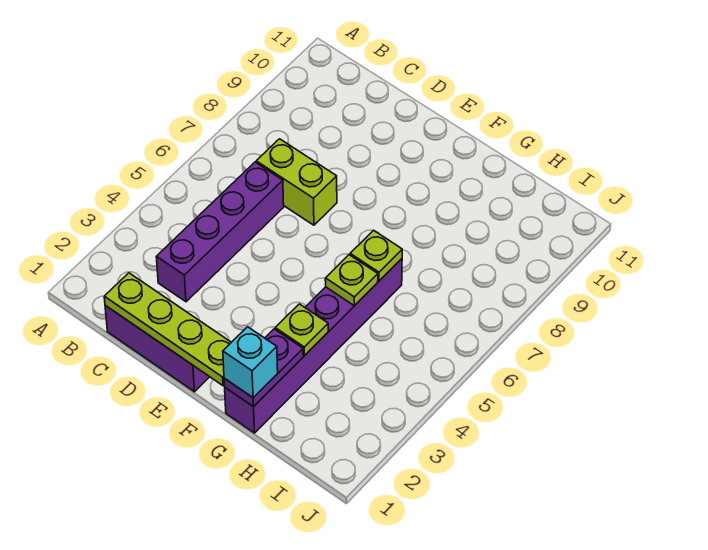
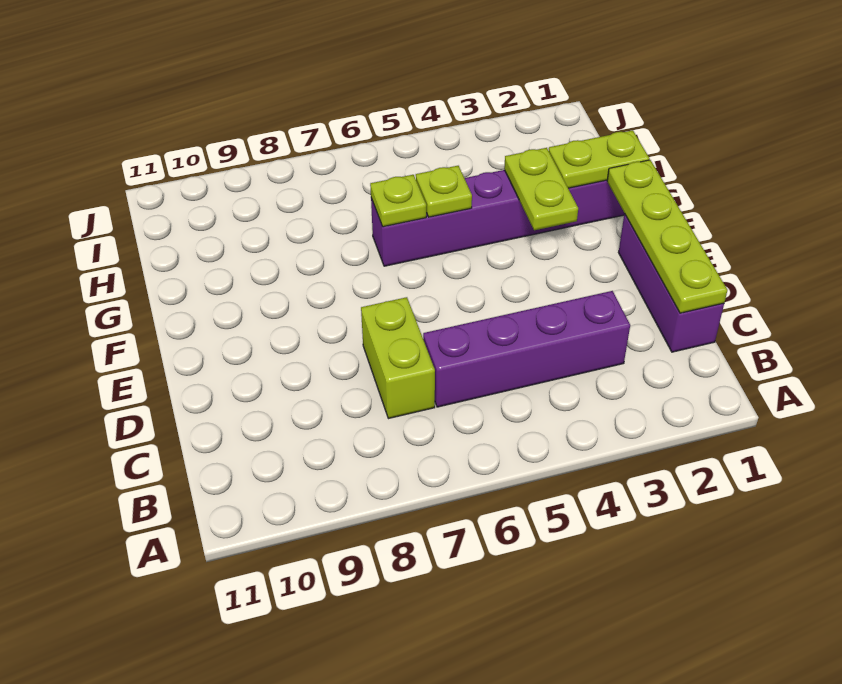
purple 1x2 plate [224,329,303,407] -> lime 1x2 plate [549,130,650,188]
cyan 1x1 brick [223,327,278,398] -> none
lime 1x1 plate [275,304,328,356] -> lime 1x2 plate [504,148,578,230]

